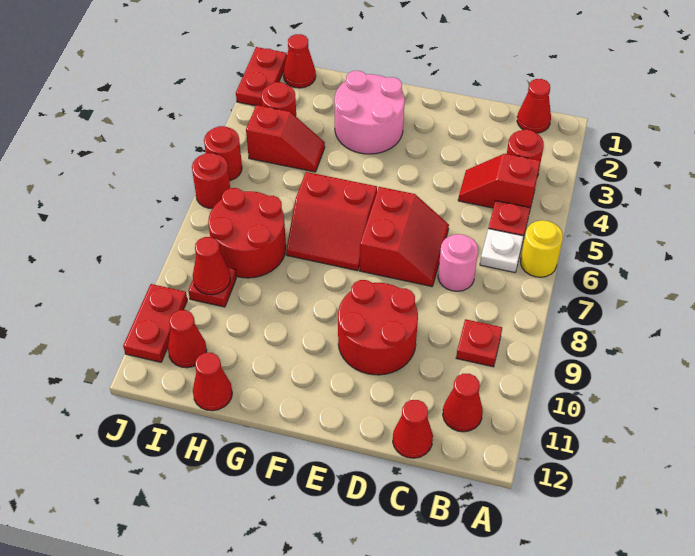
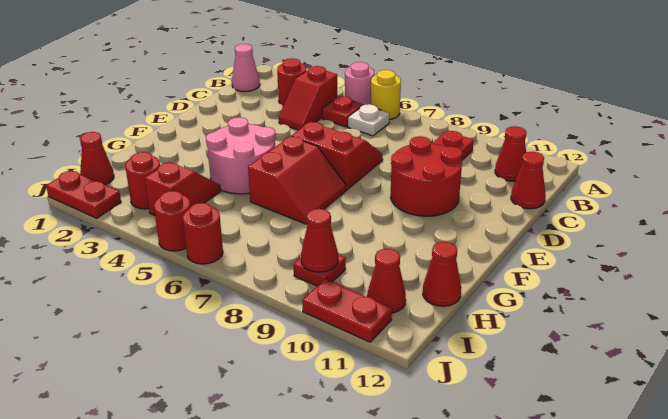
red 1x1 cone [517,79,551,133] -> pink 1x1 cone [232,44,260,92]
pink 1x1 round brick [438,234,478,291] -> pink 1x1 round brick moved to [345,62,374,105]
pink 2x2 round brick [334,71,405,154] -> pink 2x2 round brick moved to [206,117,276,194]
red 2x2 round brick [208,188,286,278] -> none

